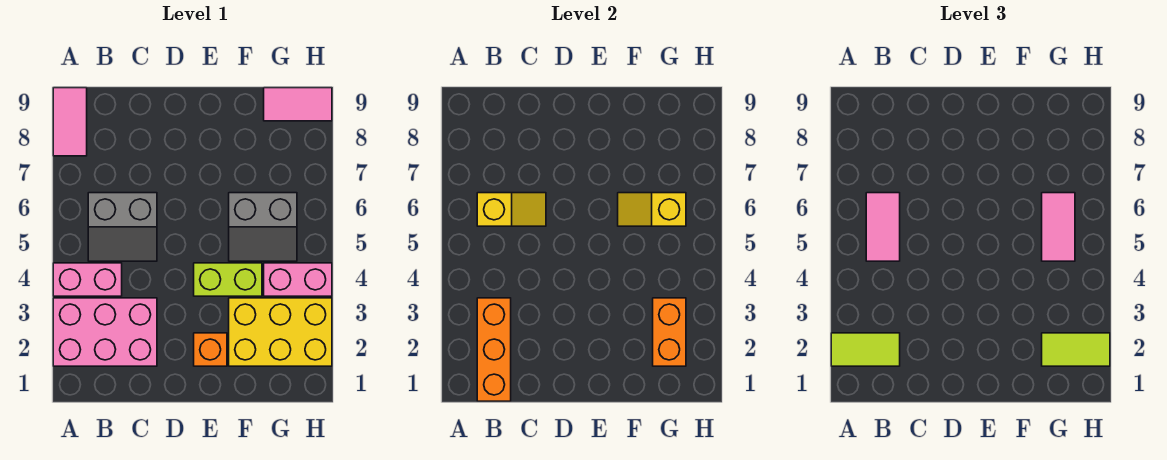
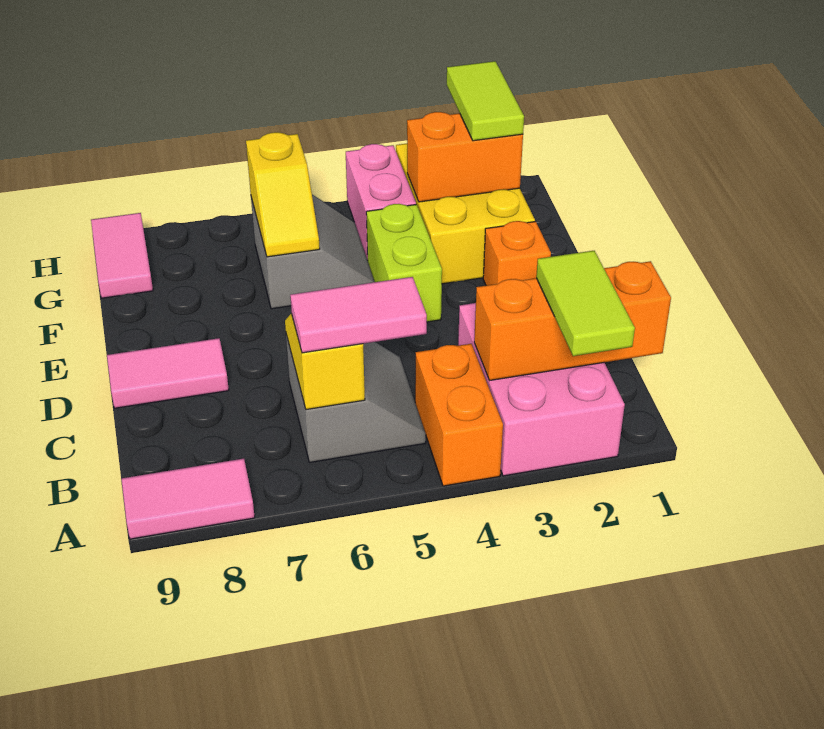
pink 1x2 brick [53,263,122,296] -> orange 1x2 brick [415,344,503,486]
pink 1x2 tile [1042,193,1075,261] -> pink 1x2 tile moved to [107,338,229,408]

